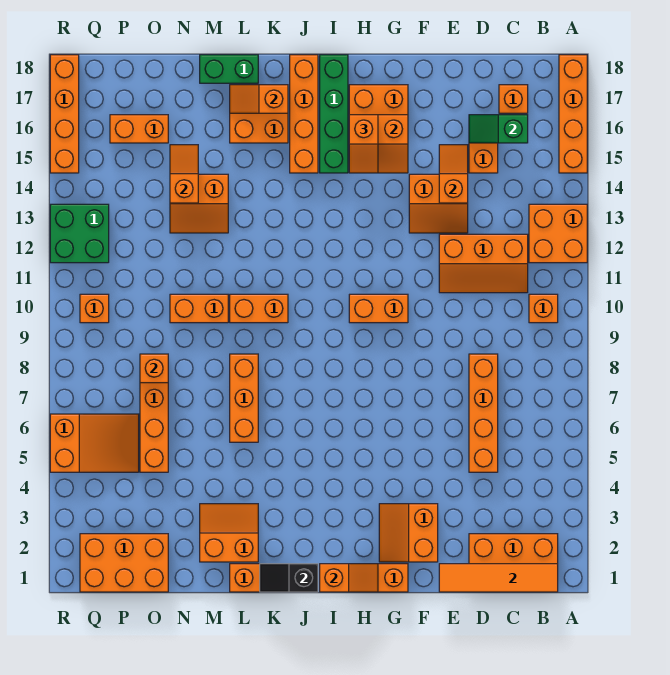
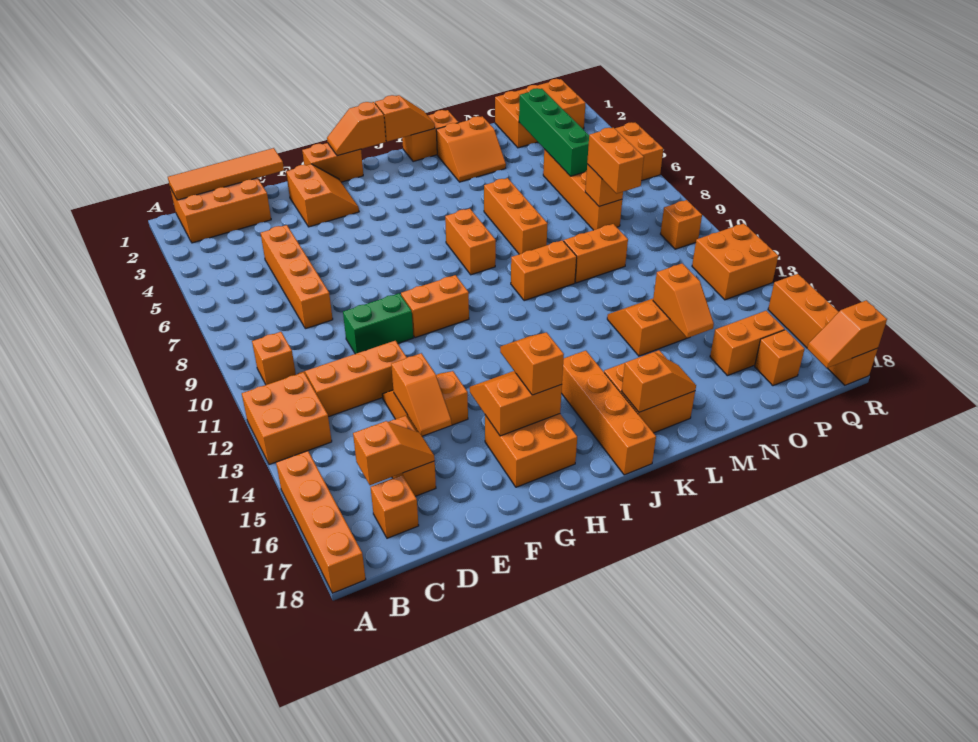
green 1x2 slope [469,115,528,143] -> orange 1x2 slope [353,421,435,485]
green 1x4 brick [320,55,348,173] -> green 1x4 brick moved to [519,88,589,176]
black 1x2 slope [260,564,318,592] -> orange 1x2 slope [375,95,435,142]
none -> orange 1x2 brick [445,209,496,275]
green 1x2 brick [200,55,258,83] -> green 1x2 brick moved to [343,293,413,354]
none -> orange 1x2 brick [587,128,644,193]
none -> orange 1x1 brick [755,330,805,386]
green 2x2 brick [50,204,109,263] -> orange 2x2 brick [692,223,778,300]
none -> orange 1x2 slope [807,300,887,368]

